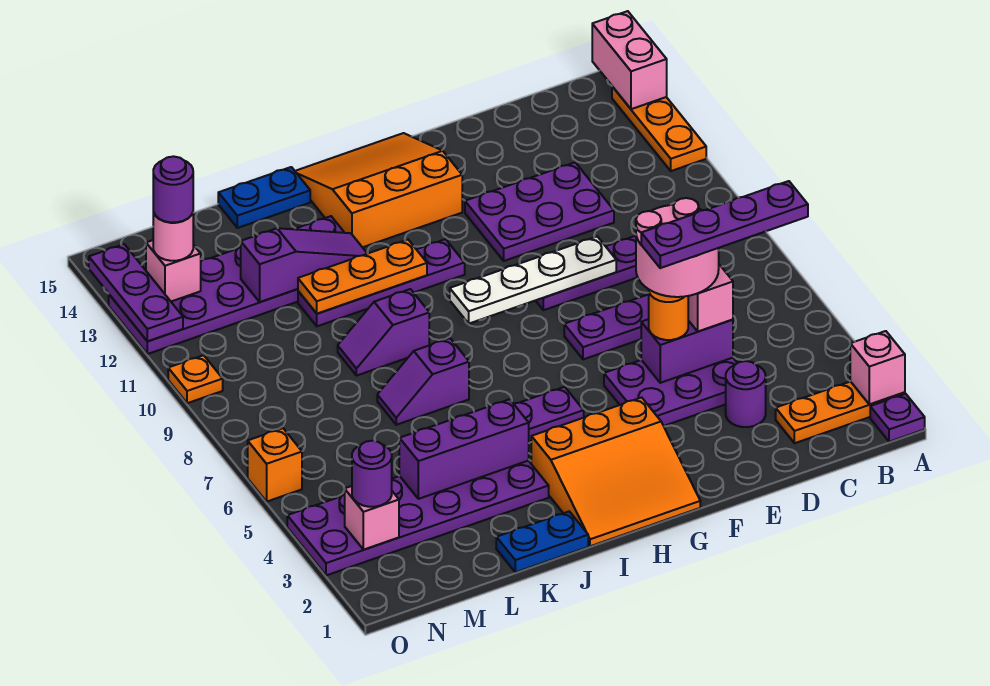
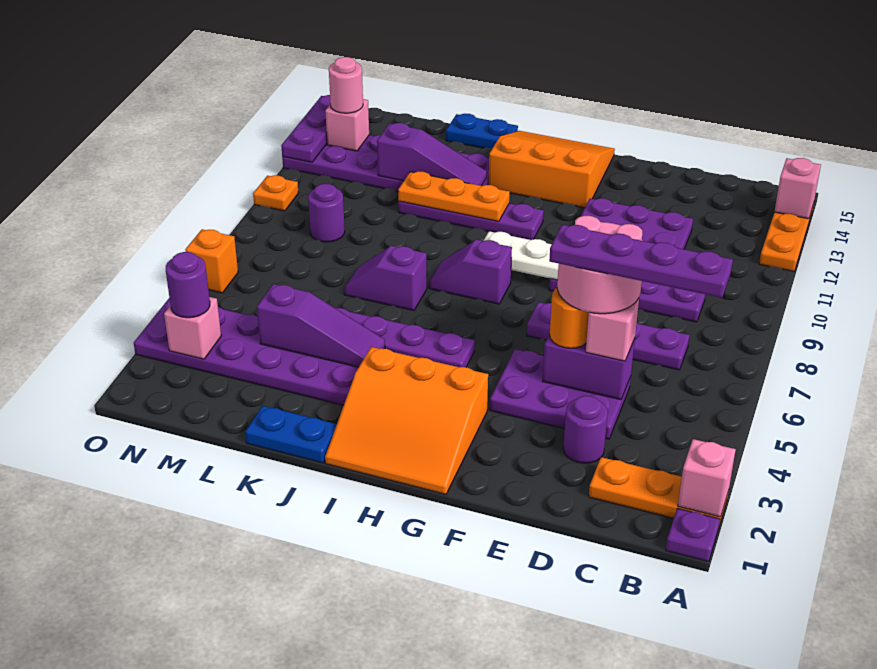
pink 1x2 brick [592,11,667,109] -> pink 1x1 brick [774,158,821,219]
purple 1x3 brick [399,399,529,499] -> purple 1x3 slope [257,284,385,367]
purple 1x2 slope [338,289,429,376] -> purple 1x2 slope moved to [429,240,512,304]
purple 1x1 round brick [153,156,193,223] -> purple 1x1 round brick moved to [308,184,345,242]

